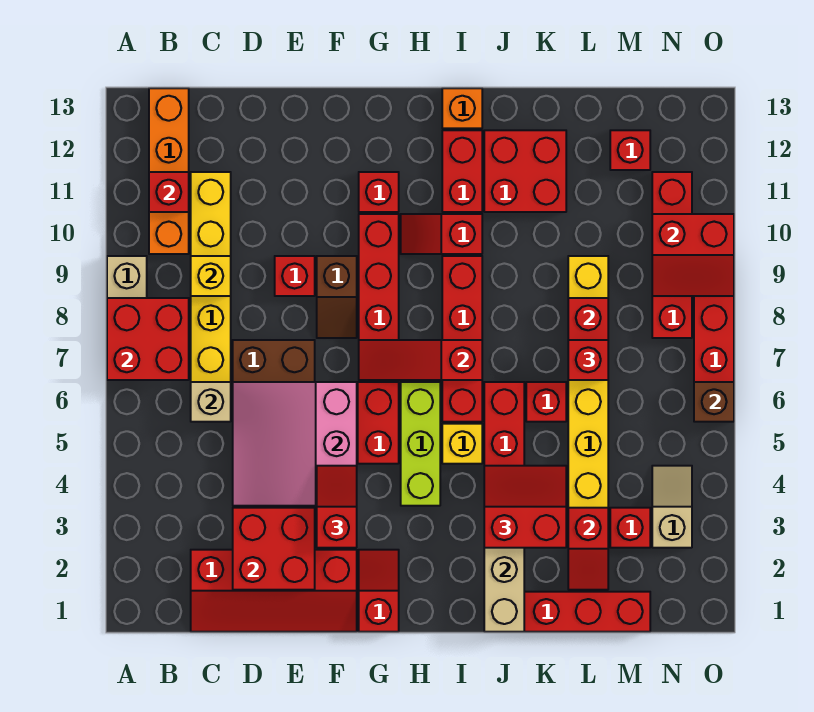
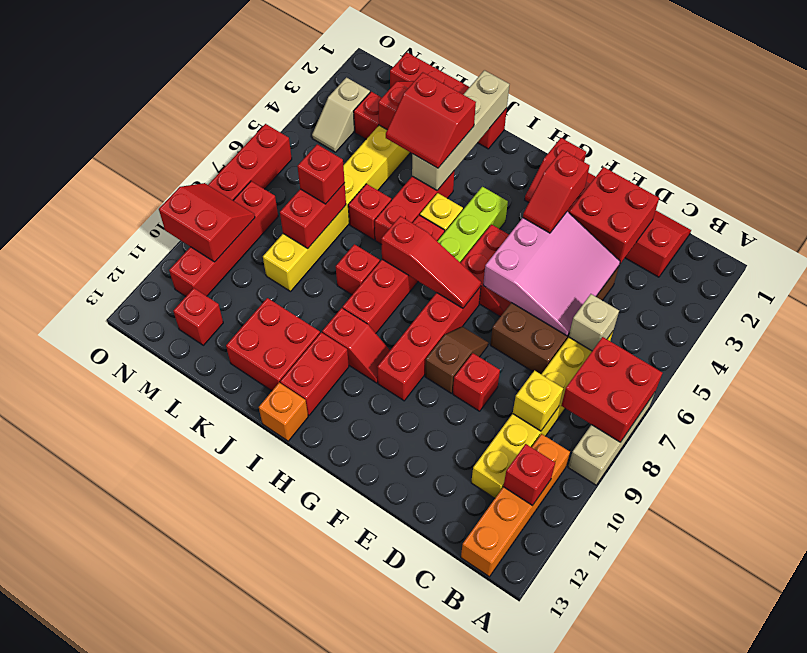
red 1x1 brick [359,172,399,212] -> red 1x1 brick moved to [336,244,380,295]
brown 1x1 brick [694,382,734,422] -> none

